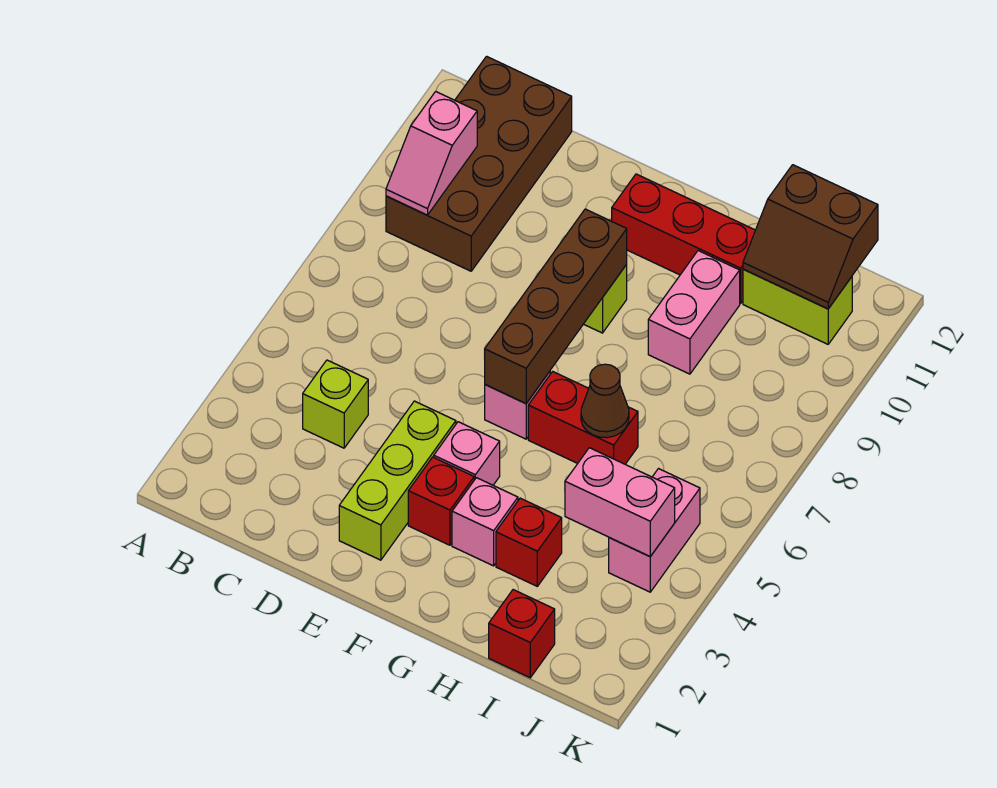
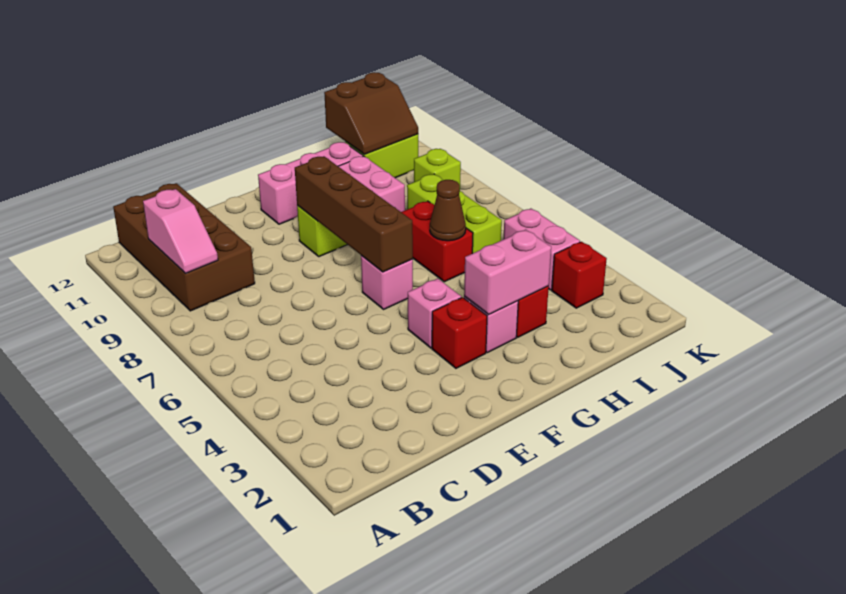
lime 1x1 brick [303,360,368,448] -> lime 1x1 brick moved to [414,149,461,185]
lime 1x3 brick [339,401,456,560] -> lime 1x3 brick moved to [407,174,502,253]
red 1x3 brick [612,174,755,303] -> pink 1x3 brick [258,142,363,224]
red 1x2 brick [528,372,638,464] -> red 1x2 brick turned to [401,201,473,282]
red 1x1 brick [489,590,555,678] -> red 1x1 brick moved to [552,242,607,308]
pink 1x2 brick [565,448,675,556] -> pink 1x2 brick moved to [464,230,551,315]

